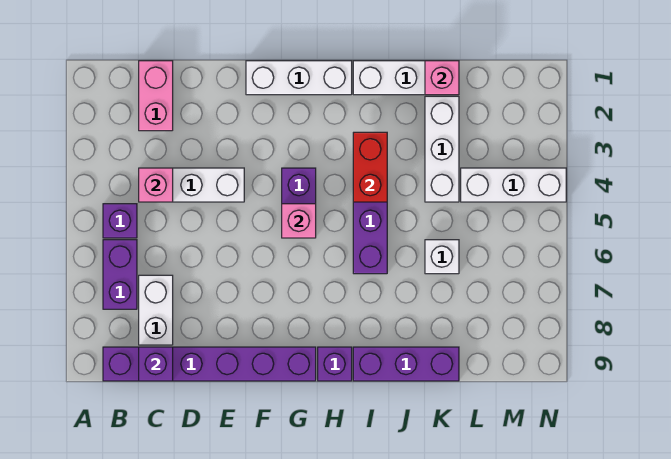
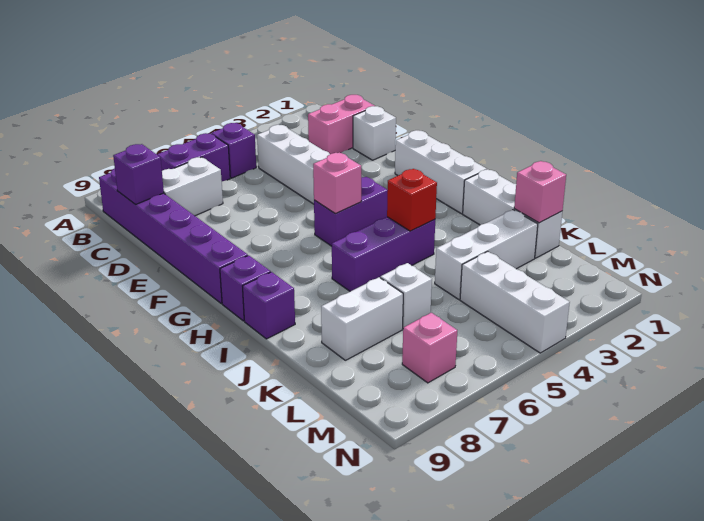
pink 1x1 brick [139,168,173,202] -> pink 1x1 brick moved to [402,313,457,383]
none -> white 1x1 brick [353,106,396,160]
red 1x2 brick [353,132,387,202] -> red 1x1 brick [387,169,437,231]
purple 1x3 brick [353,347,459,381] -> purple 1x1 brick [243,272,295,339]
none -> white 1x2 brick [321,277,403,360]

